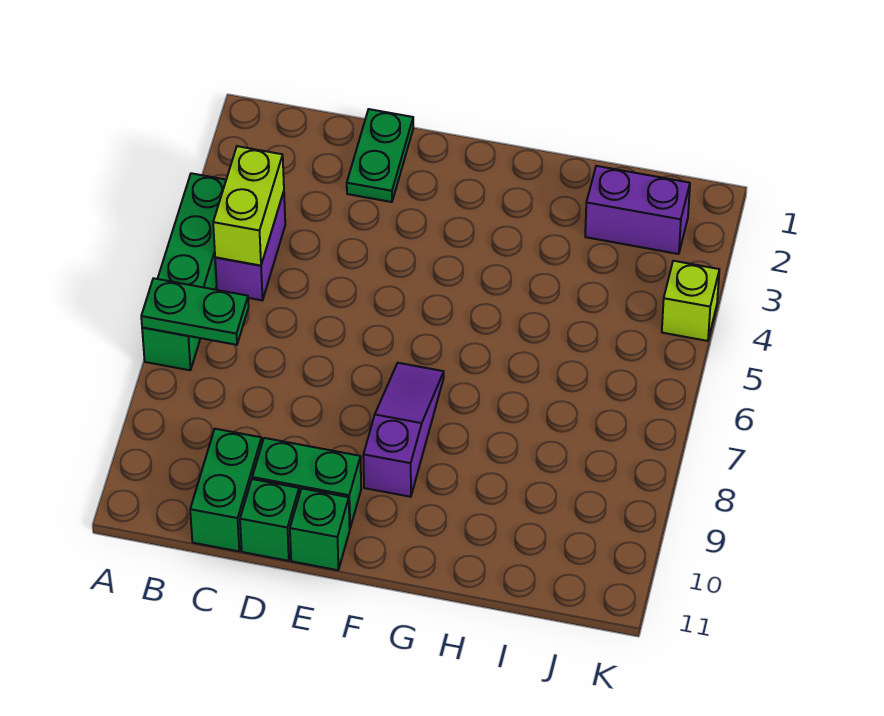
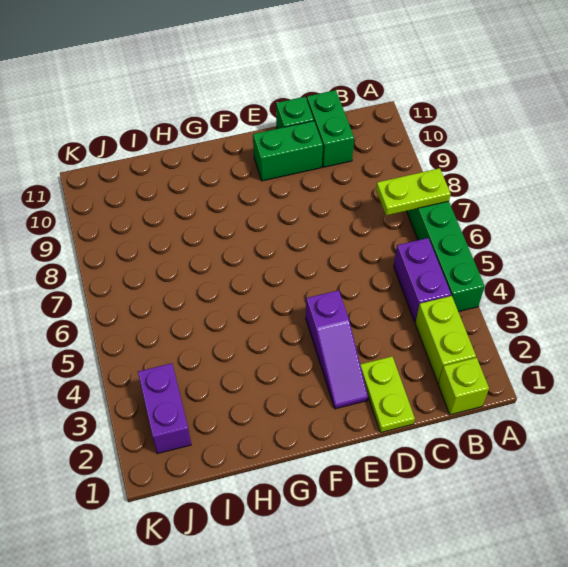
green 1x2 plate [141,278,249,345] -> lime 1x2 plate [376,168,451,216]
lime 1x2 brick [213,146,284,266] -> lime 1x2 brick moved to [415,296,476,383]
green 1x2 plate [347,109,413,202] -> lime 1x2 plate [360,356,415,432]
green 1x1 brick [290,489,350,570] -> none
purple 1x3 slope [363,363,444,497] -> purple 1x3 slope moved to [306,290,368,409]
purple 1x2 brick [585,166,690,254] -> purple 1x2 brick turned to [138,363,191,454]
lime 1x1 brick [662,261,719,341] -> lime 1x1 brick moved to [438,358,489,415]

